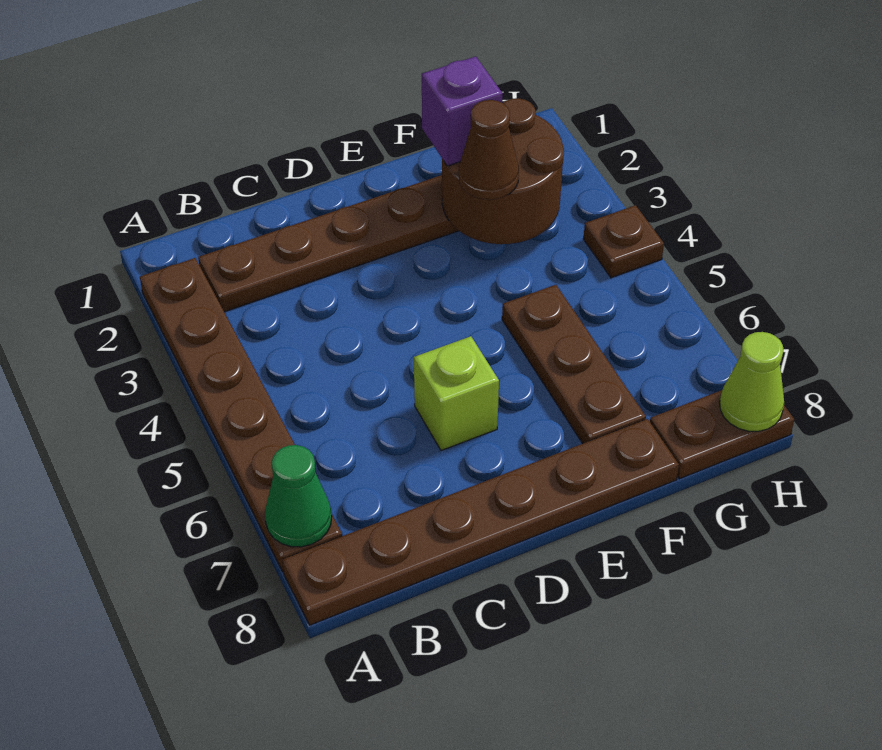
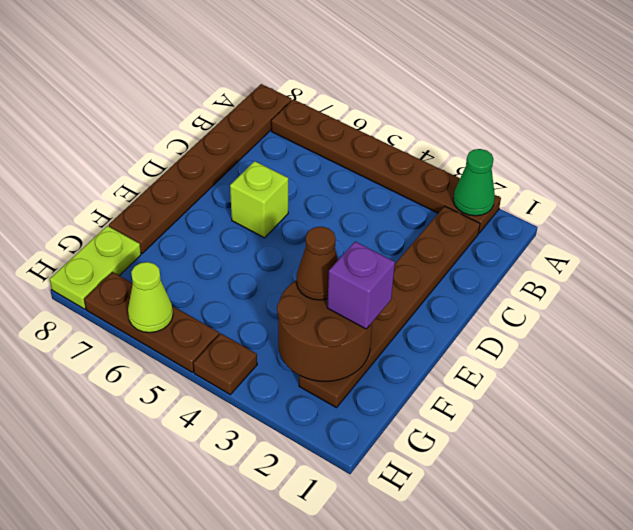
green 1x1 cone [265,445,332,547] -> green 1x1 cone moved to [453,149,495,216]
brown 1x3 plate [502,285,646,444] -> brown 1x3 plate moved to [84,272,219,372]
brown 1x2 plate [650,390,794,479] -> lime 1x2 plate [50,226,141,309]
lime 1x1 cone [720,332,784,431] -> lime 1x1 cone moved to [128,262,173,333]

